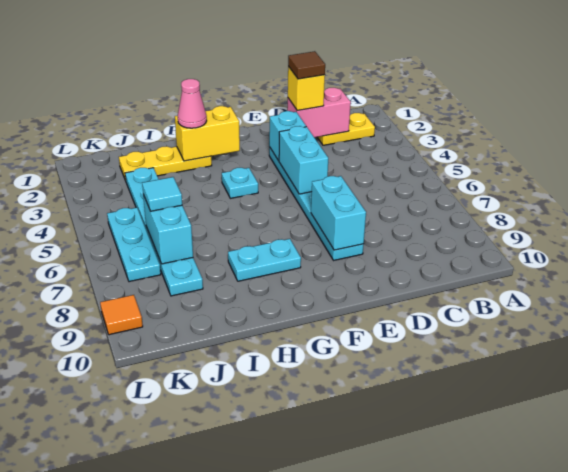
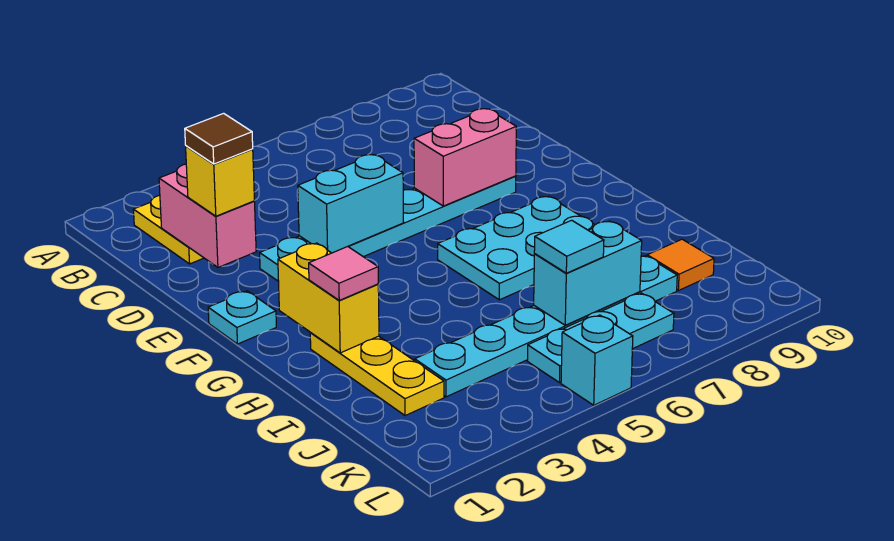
cyan 1x1 brick [269,111,306,161] -> cyan 1x1 brick moved to [561,315,633,405]
cyan 1x2 brick [311,176,366,250] -> pink 1x2 brick [414,109,516,206]
cyan 1x1 plate [222,168,258,198] -> cyan 1x1 plate moved to [208,291,276,344]
cyan 1x2 plate [228,239,301,281] -> cyan 2x3 plate [438,196,595,300]
pink 1x1 cone [178,79,207,128] -> pink 1x1 tile [309,246,378,300]
orange 1x1 tile [100,295,143,335] -> orange 1x1 tile moved to [647,239,714,291]

